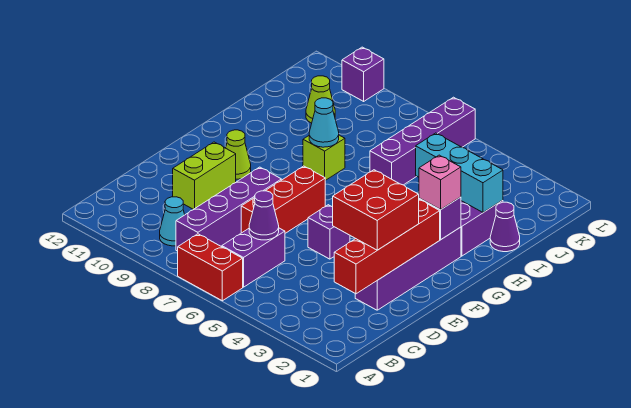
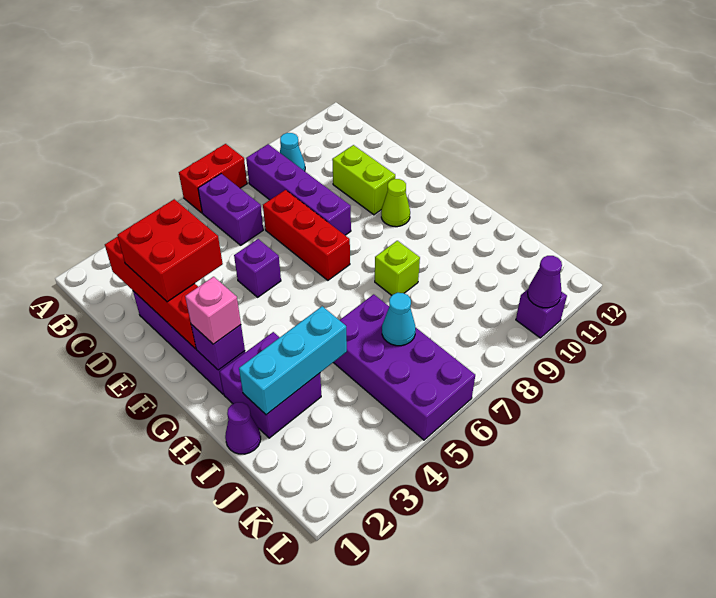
purple 1x1 cone [249,191,279,240] -> purple 1x1 cone moved to [528,256,562,308]
cyan 1x1 cone [309,98,339,147] -> cyan 1x1 cone moved to [382,293,416,346]
purple 1x4 brick [370,97,475,185] -> purple 2x4 brick [333,294,475,440]
lime 1x1 cone [306,76,335,123] -> none

